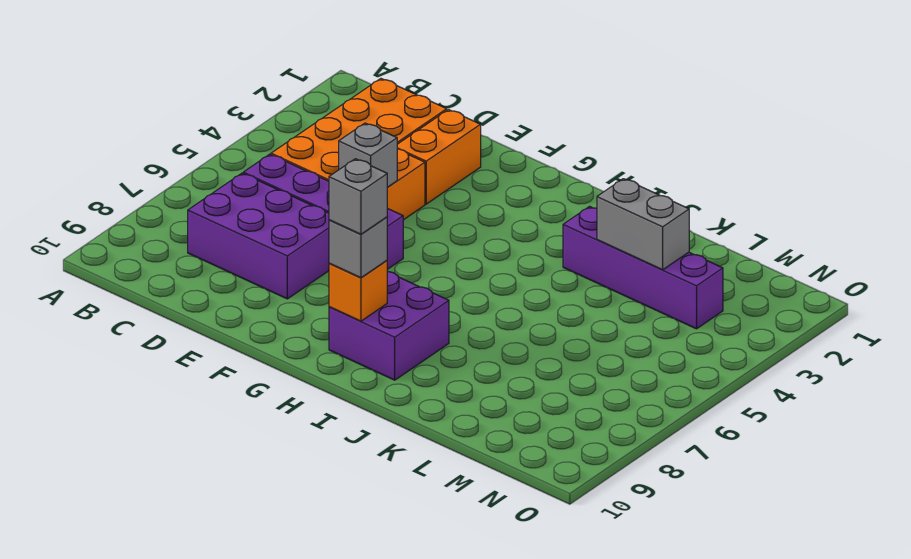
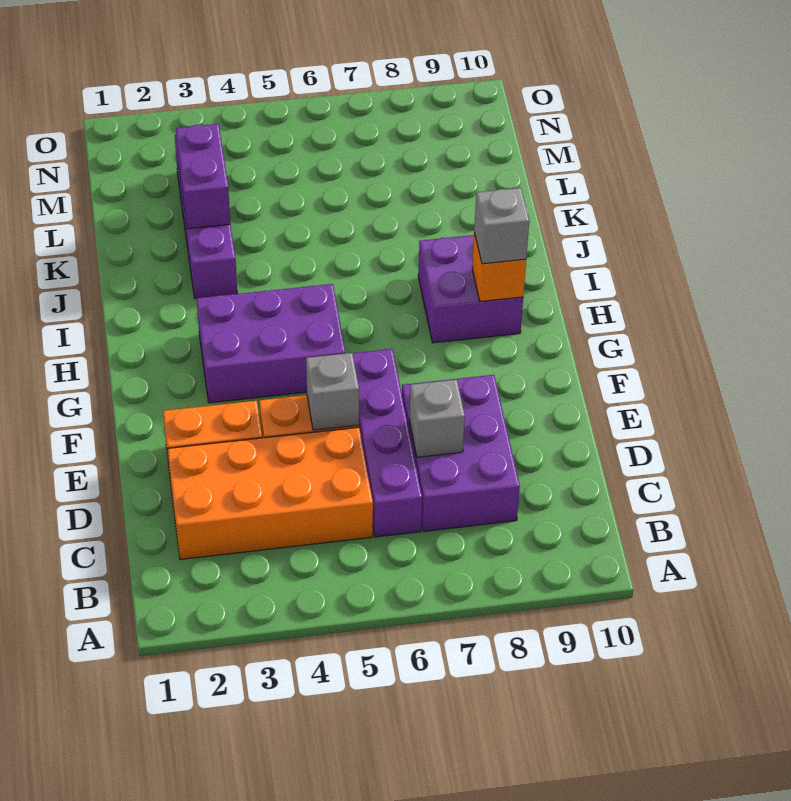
none -> purple 2x3 brick [197,284,345,403]
grey 1x1 brick [329,159,387,234] -> grey 1x1 brick moved to [410,380,465,457]
grey 1x2 brick [597,179,689,270] -> purple 1x2 brick [176,124,230,229]

